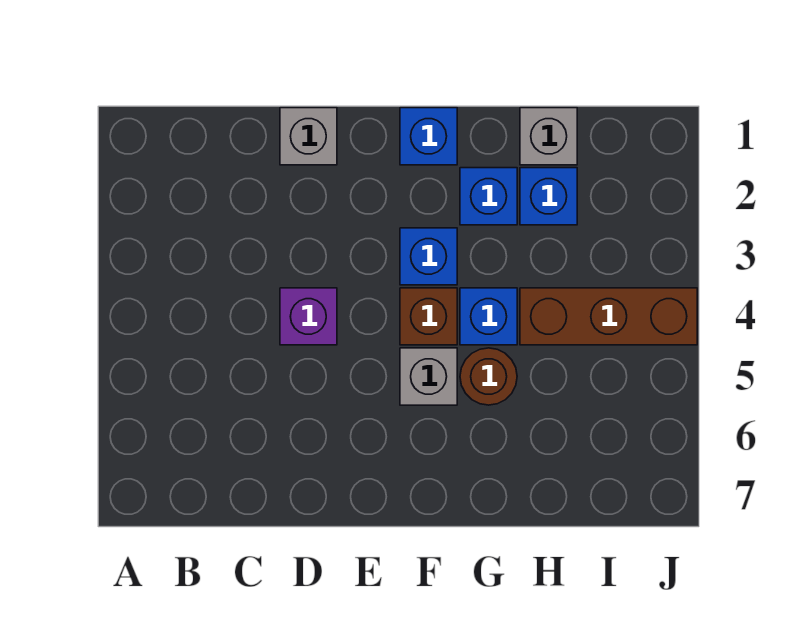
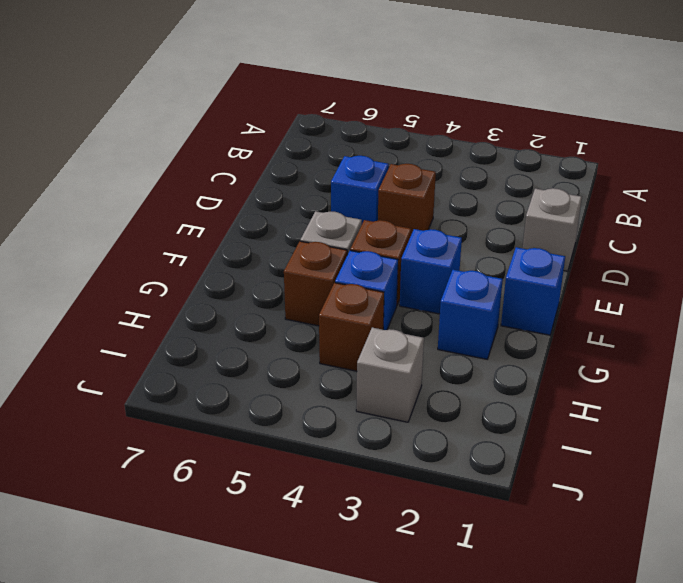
purple 1x1 brick [280,288,337,345] -> brown 1x1 brick [378,164,436,234]
brown 1x1 round brick [460,348,517,405] -> brown 1x1 brick [284,241,347,326]
grey 1x1 brick [520,108,577,165] -> grey 1x1 brick moved to [356,328,424,422]
blue 1x1 brick [520,168,577,225] -> blue 1x1 brick moved to [331,156,389,224]
brown 1x3 brick [520,288,697,345] -> brown 1x1 brick [319,283,384,371]

